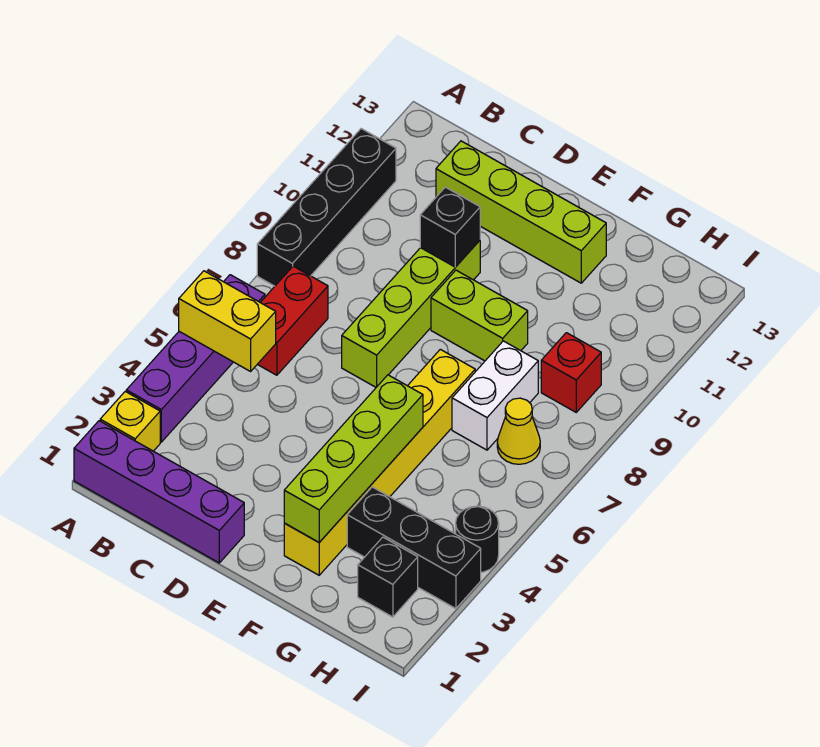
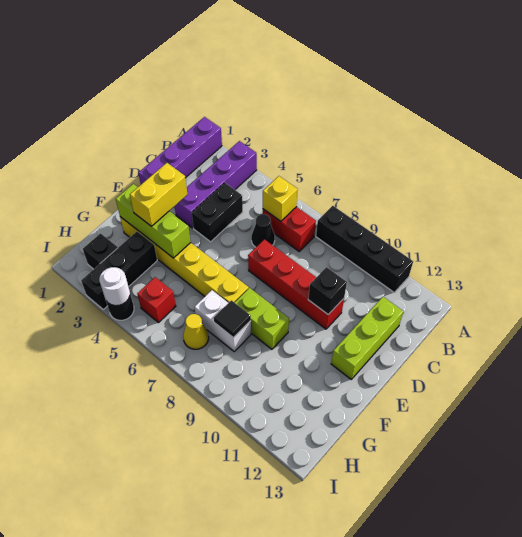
yellow 1x1 brick [100,392,160,451] -> yellow 1x1 brick moved to [263,176,298,221]
purple 1x4 brick [126,275,265,442] -> purple 1x4 brick turned to [175,141,257,228]
yellow 1x2 brick [179,271,276,371] -> yellow 1x2 brick moved to [130,163,187,226]
none -> black 1x2 brick [192,183,243,242]
none -> black 1x1 cone [251,214,275,247]
lime 1x4 brick [436,141,606,283] -> lime 1x3 brick [331,297,403,379]
lime 1x4 brick [342,240,480,387] -> red 1x4 brick [248,239,344,329]
lime 1x2 brick [431,270,528,361] -> lime 1x2 brick turned to [234,288,289,349]
lime 1x4 brick [284,375,423,542] -> lime 1x3 brick [116,184,191,258]
none -> black 1x1 tile [214,300,251,338]
red 1x1 brick [541,333,601,412] -> red 1x1 brick moved to [137,277,176,323]
none -> white 1x1 round brick [99,267,130,306]

